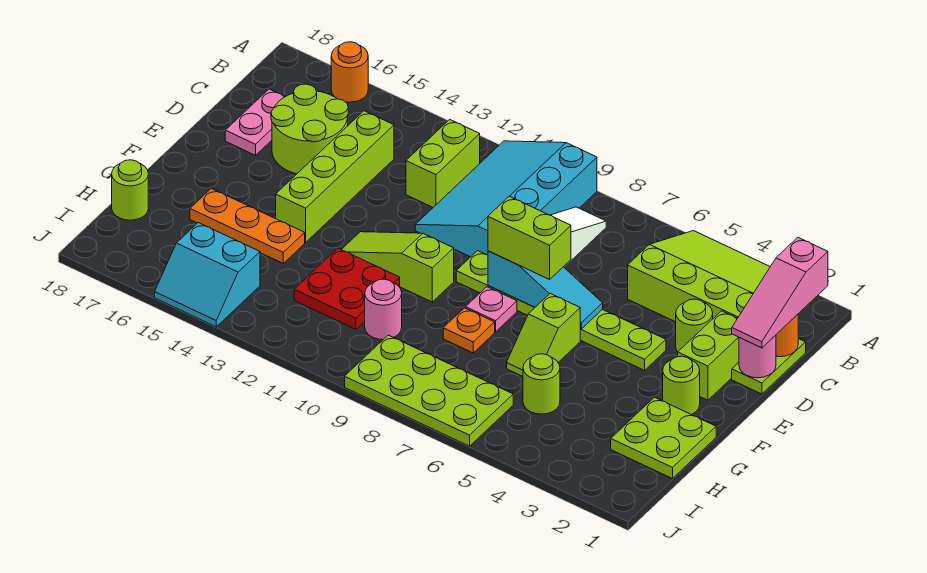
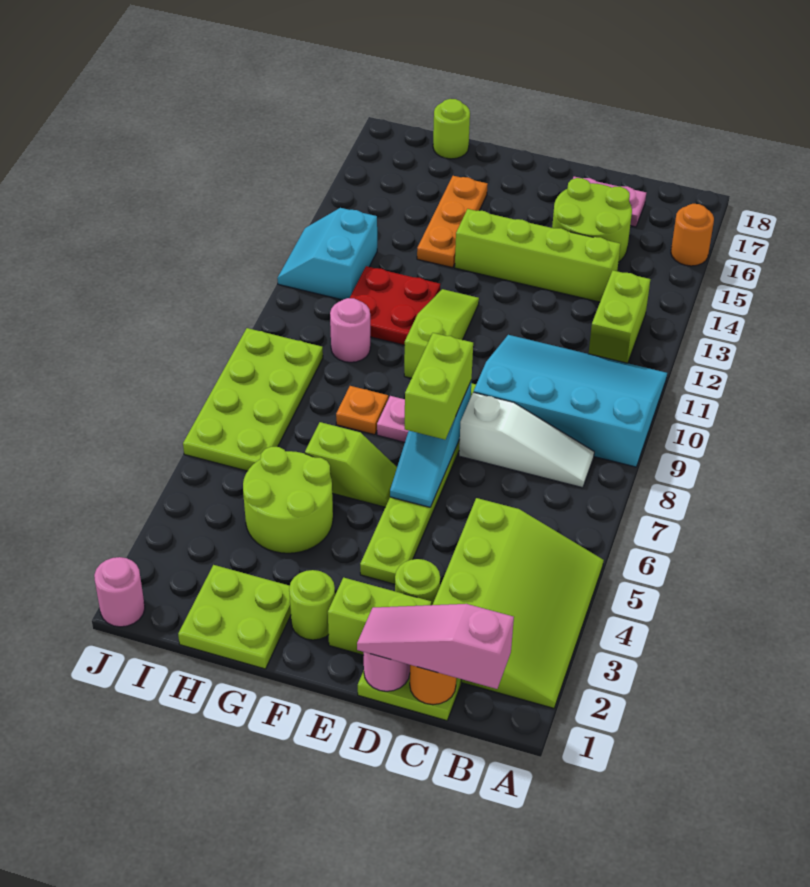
lime 1x2 brick [406,119,480,207] -> lime 1x2 brick turned to [588,271,650,363]
lime 1x2 slope [507,294,580,376] -> lime 1x2 slope turned to [305,422,397,507]
lime 1x1 round brick [523,354,560,414] -> lime 2x2 round brick [243,447,333,553]
cyan 2x2 slope [155,223,260,327] -> cyan 2x2 slope moved to [277,208,377,300]
none -> pink 1x1 round brick [94,557,145,627]

